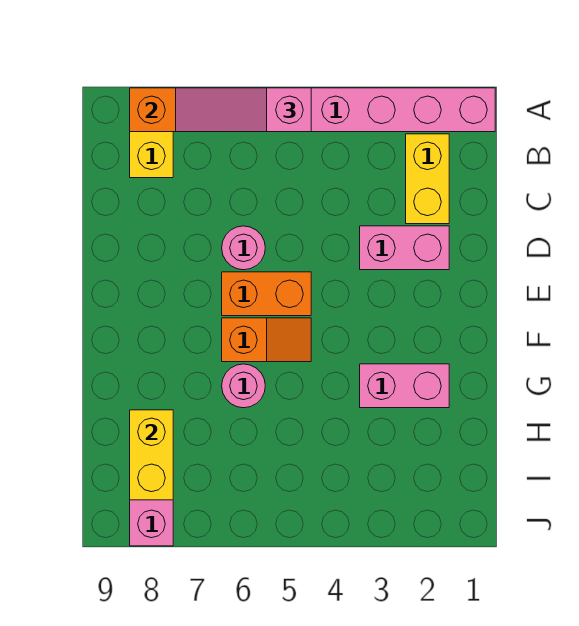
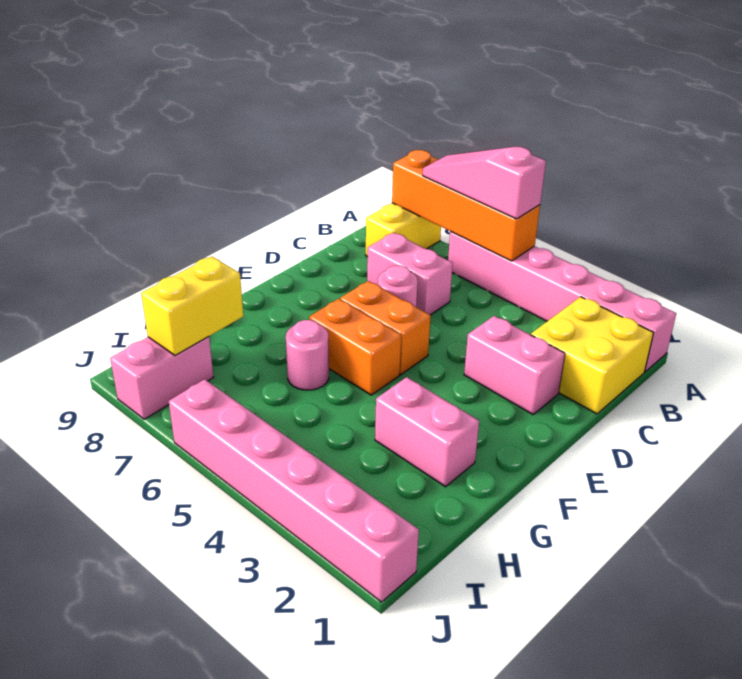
yellow 1x2 brick [406,134,449,224] -> yellow 2x2 brick [531,297,653,414]
none -> pink 1x2 brick [367,233,453,315]
orange 1x2 slope [222,318,311,362] -> orange 1x2 brick [309,299,401,395]
none -> pink 1x6 brick [169,379,419,602]

